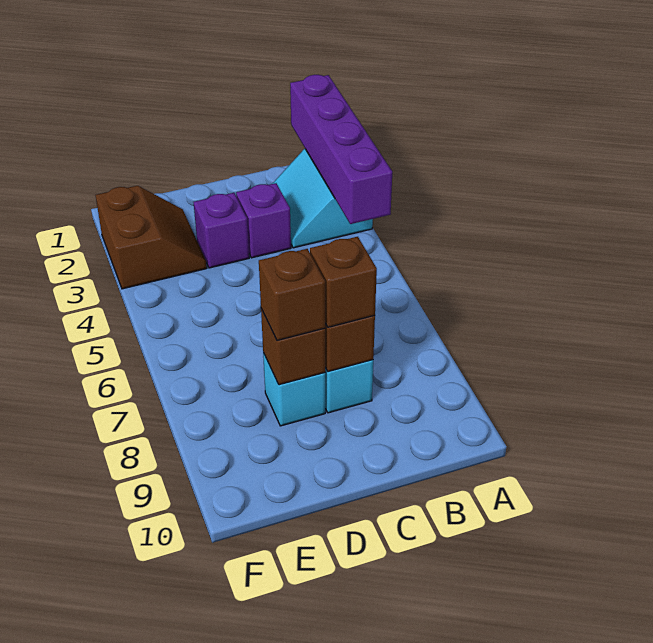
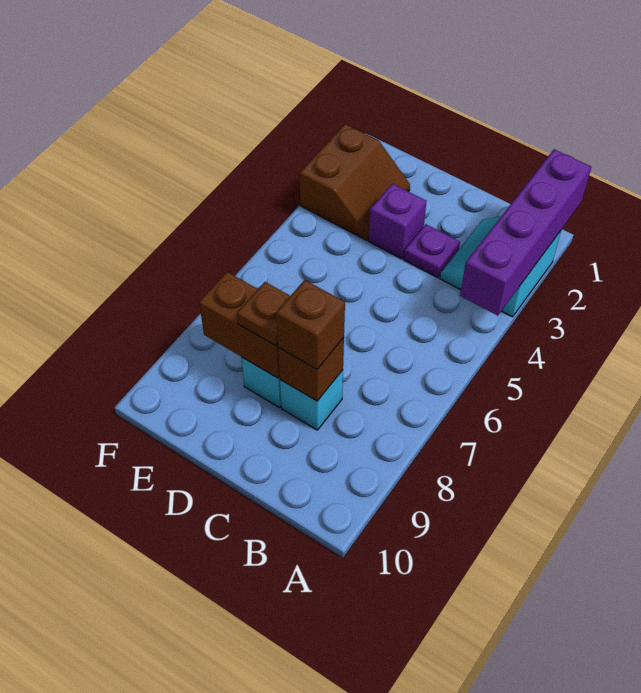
purple 1x1 brick [236,183,291,258] -> purple 1x1 plate [404,224,460,278]
brown 1x1 brick [261,309,325,385] -> brown 1x2 brick [199,272,280,378]
brown 1x1 brick [259,249,325,340] -> brown 1x1 plate [237,282,290,346]

